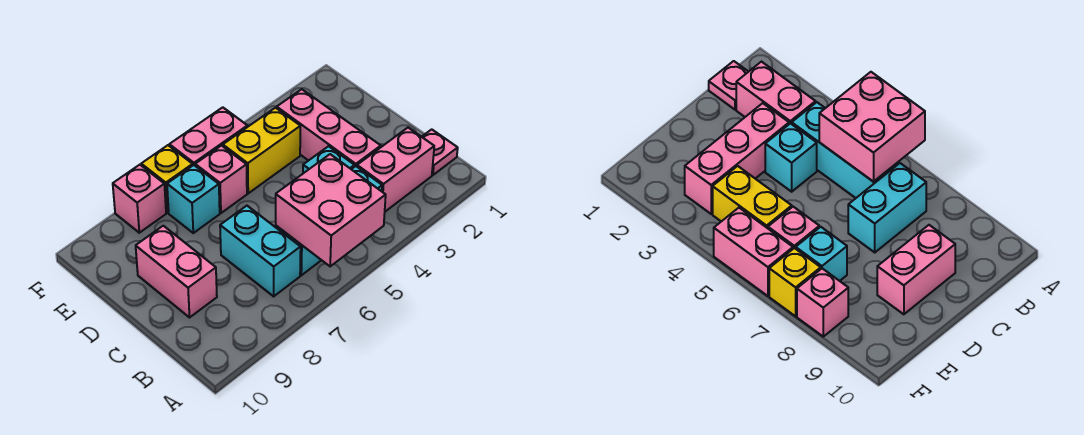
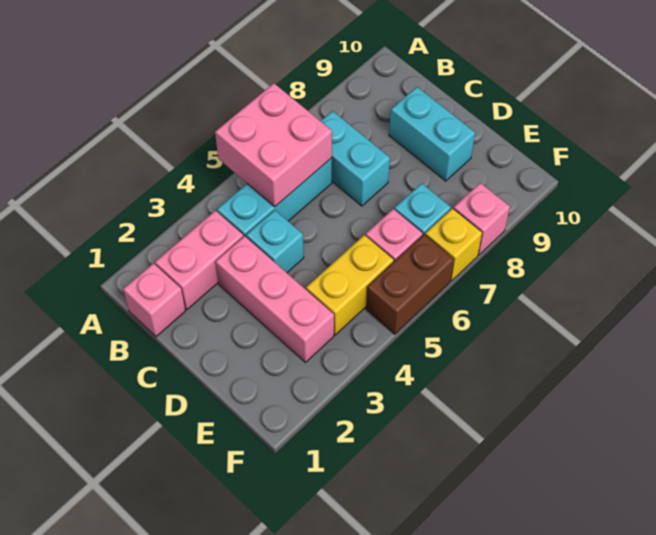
pink 1x1 plate [422,129,458,175] -> pink 1x1 brick [123,263,185,337]
pink 1x2 brick [136,226,217,317] -> cyan 1x2 brick [389,87,475,181]
pink 1x2 brick [169,107,247,165] -> brown 1x2 brick [366,235,454,334]

